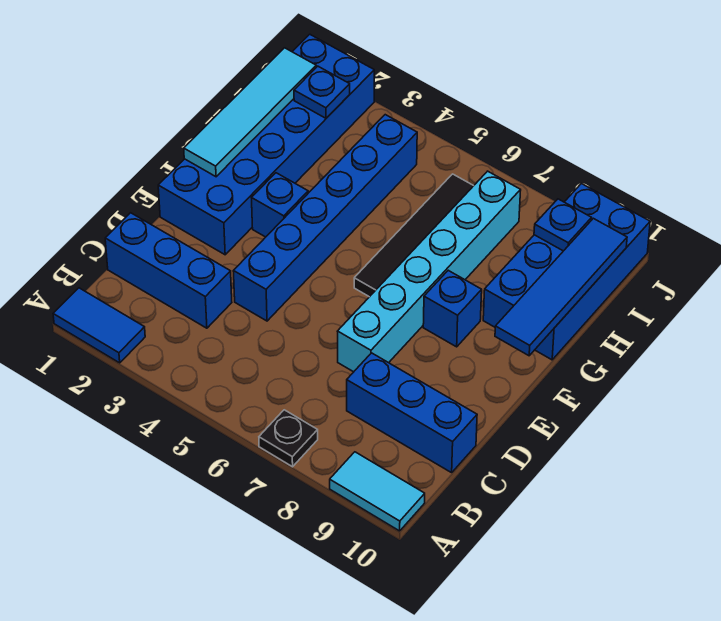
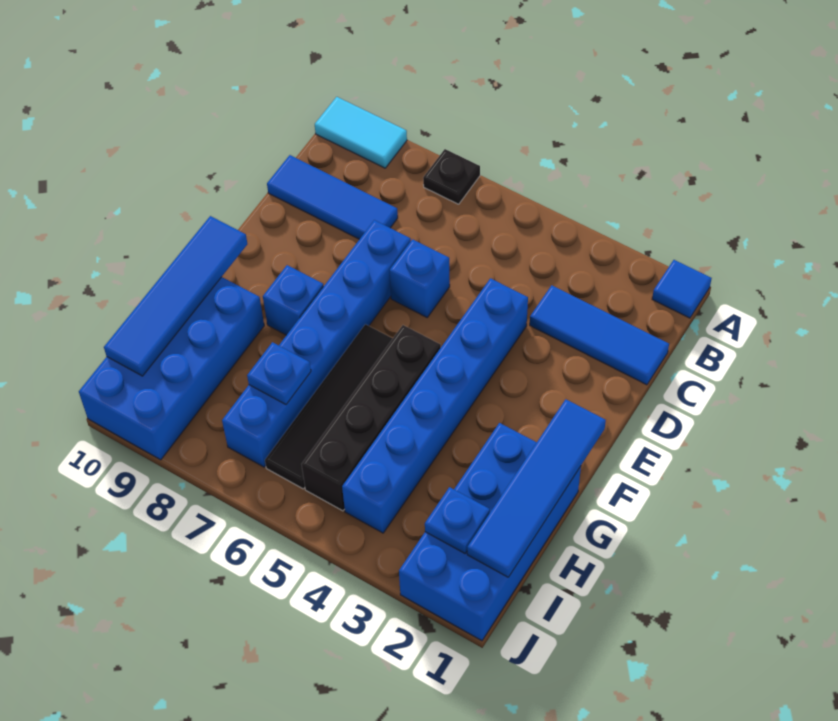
blue 1x2 tile [53,288,145,363] -> blue 1x1 tile [652,260,712,318]
blue 1x3 brick [105,213,232,328] -> blue 1x3 tile [530,285,669,385]
blue 1x3 brick [347,353,477,473] -> blue 1x3 tile [267,155,398,239]
cyan 1x6 brick [337,171,521,372] -> blue 1x6 brick [222,220,411,467]
blue 2x6 brick [158,34,374,255] -> blue 2x4 brick [399,423,581,641]
cyan 1x4 tile [184,48,316,177] -> blue 1x4 tile [467,399,606,577]
blue 1x1 brick [252,173,308,237] -> blue 1x1 brick moved to [390,239,450,317]
none -> black 1x4 brick [302,325,441,511]
blue 1x1 plate [534,199,591,251] -> blue 1x1 plate moved to [247,342,311,404]

